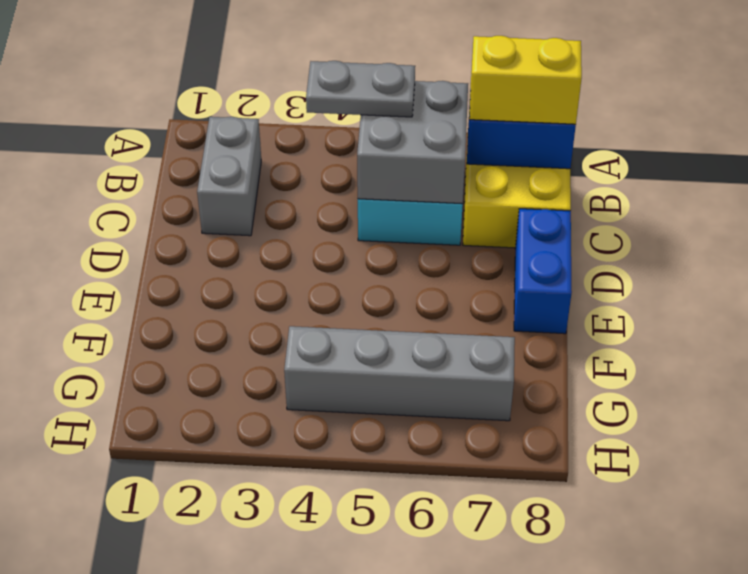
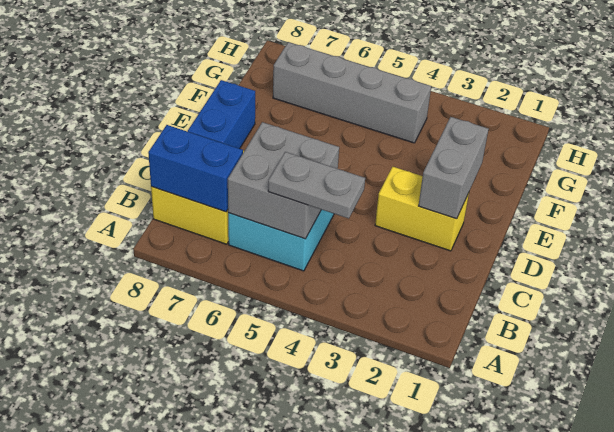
grey 1x2 brick [197,117,261,236] -> grey 1x2 brick moved to [419,117,488,219]
yellow 1x2 brick [469,36,582,125] -> yellow 1x2 brick moved to [375,167,469,251]

